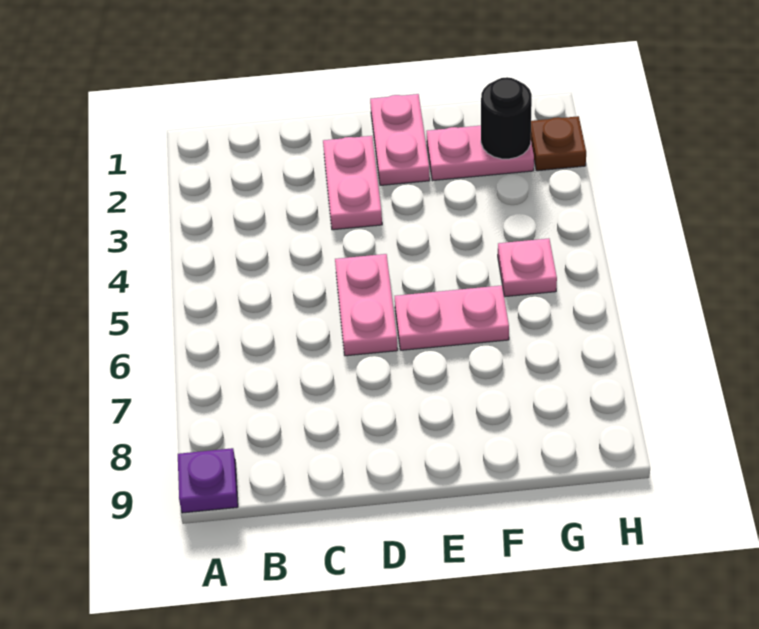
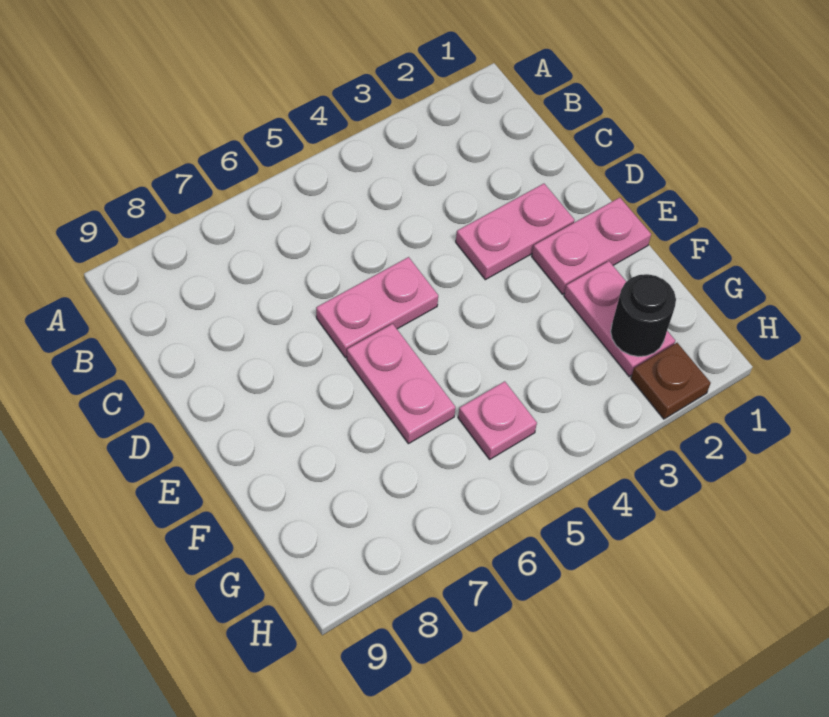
purple 1x1 plate [178,448,238,513] -> none

